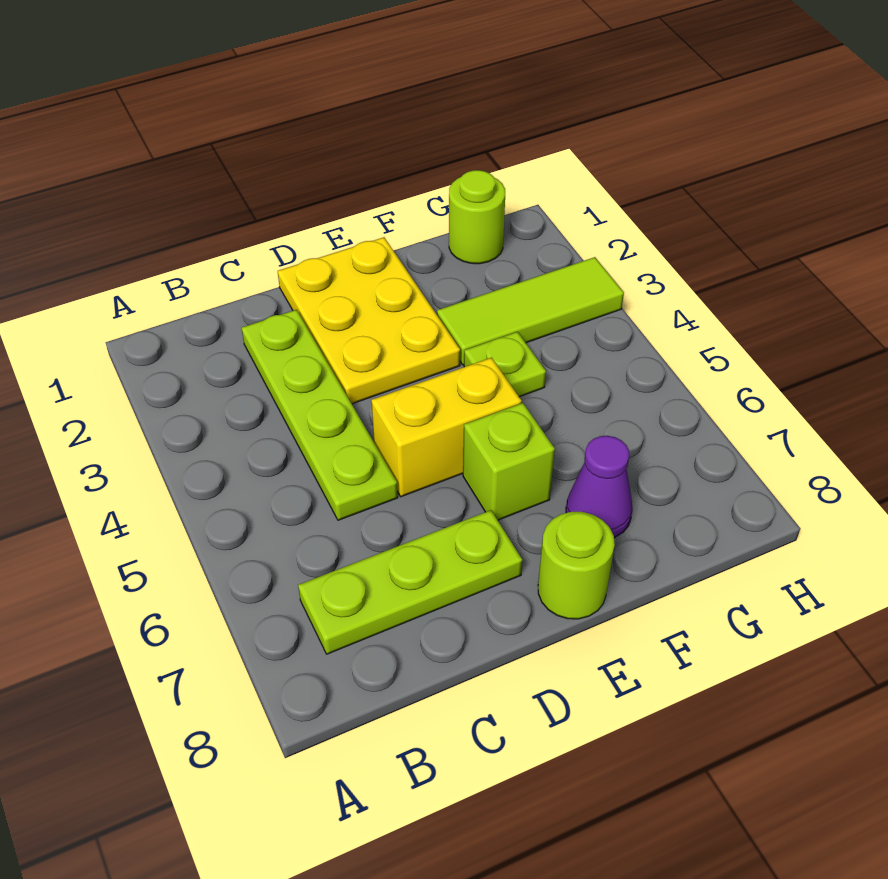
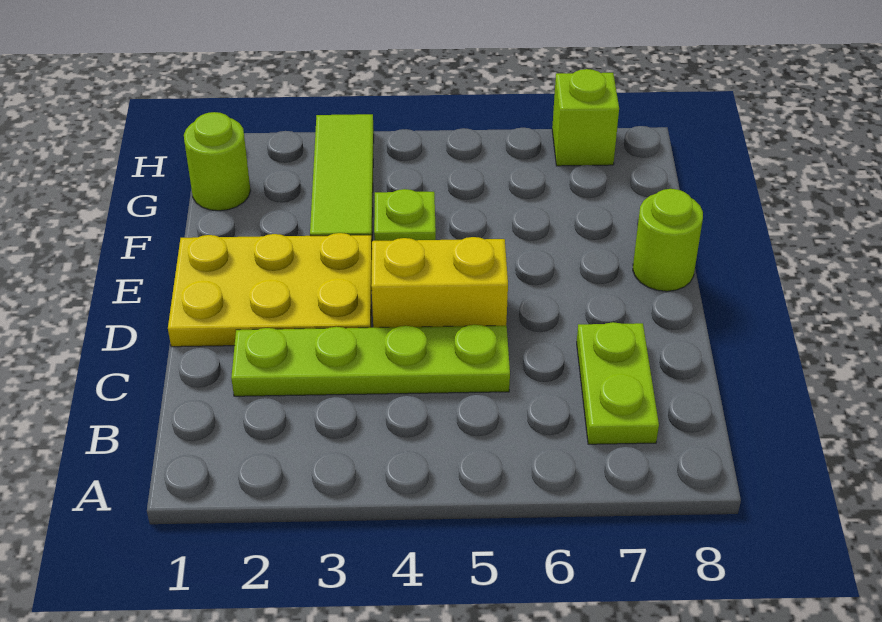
lime 1x3 plate [298,510,522,654] -> lime 1x2 plate [577,322,659,444]
yellow 1x2 brick [371,358,522,497] -> yellow 1x2 brick turned to [371,237,508,328]
lime 1x1 brick [463,403,555,520] -> lime 1x1 brick moved to [552,69,619,166]
purple 1x1 cone [566,436,633,537] -> none

